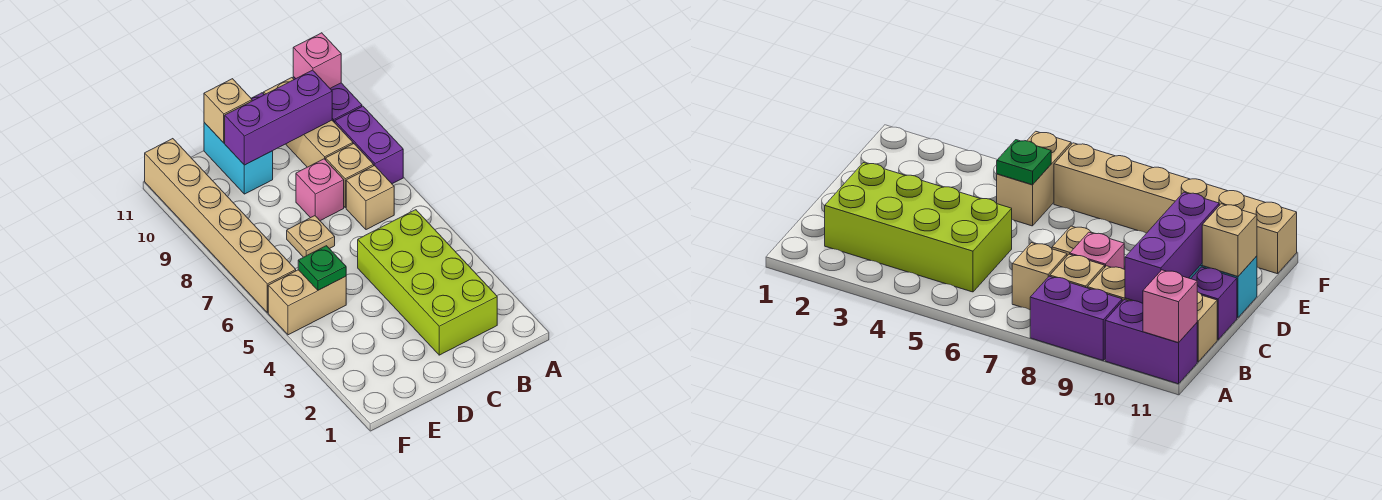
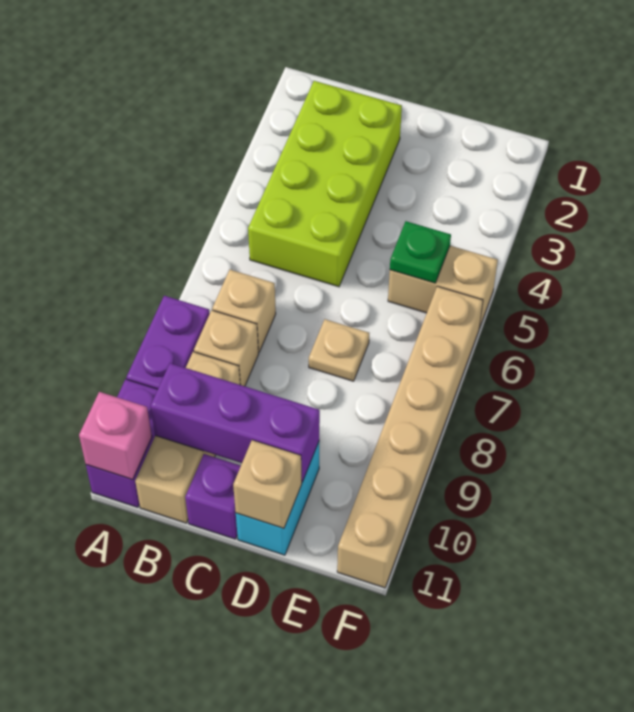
pink 1x1 brick [296,159,344,221] -> none

